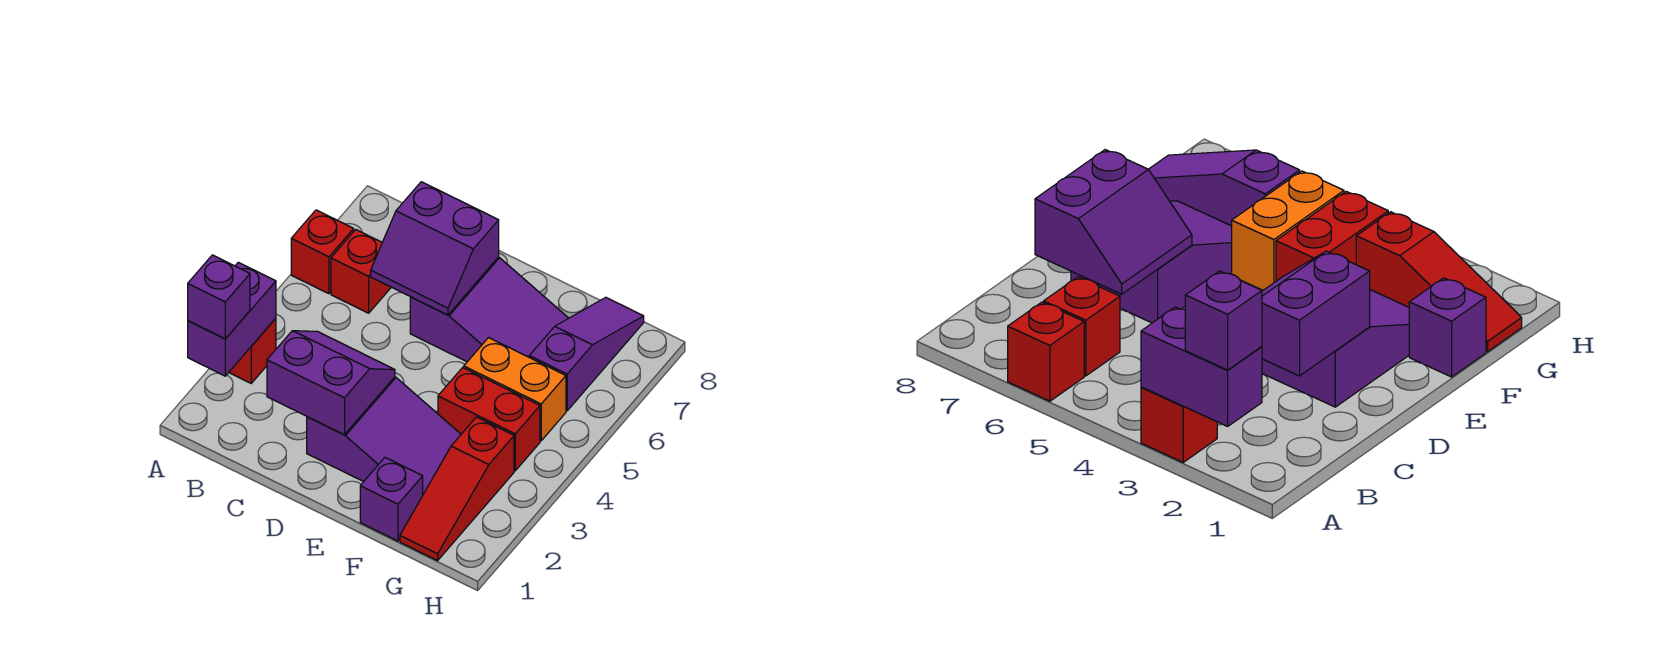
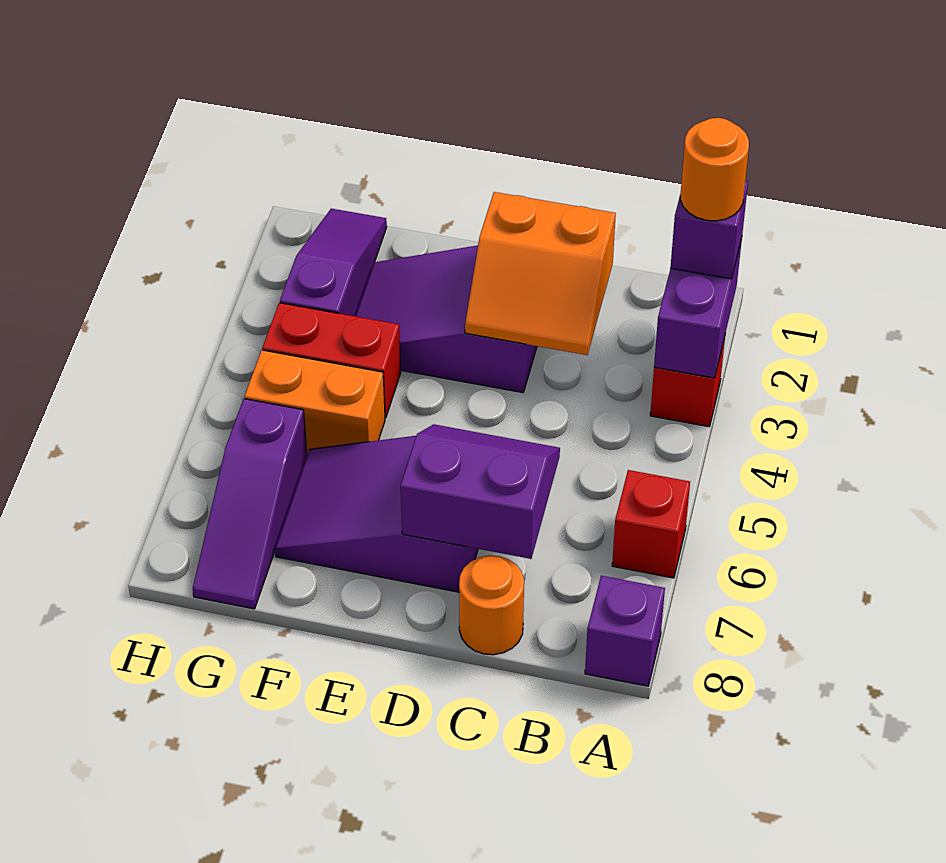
none -> orange 1x1 round brick [680,118,749,221]
red 1x1 brick [331,230,391,313] -> none
purple 2x2 slope [267,331,395,435] -> orange 2x2 slope [465,192,616,355]
none -> orange 1x1 round brick [459,555,524,655]
purple 1x1 brick [360,458,423,541] -> purple 1x1 brick moved to [585,576,665,686]
red 1x3 slope [400,417,514,561] -> purple 1x3 slope [280,209,387,316]

